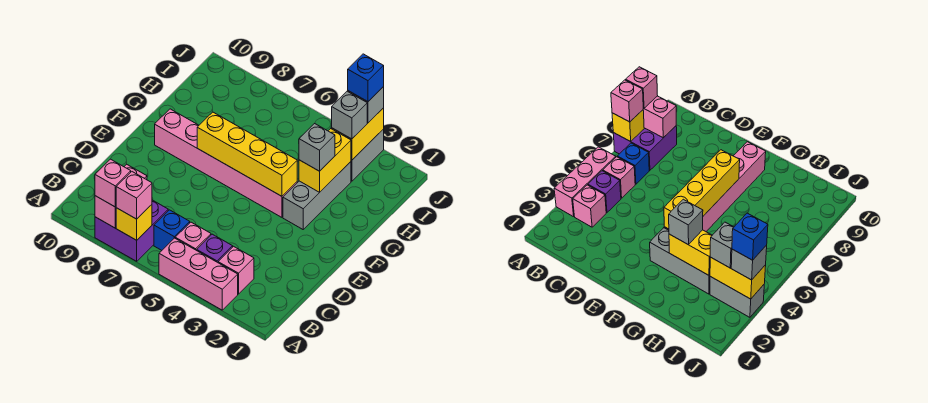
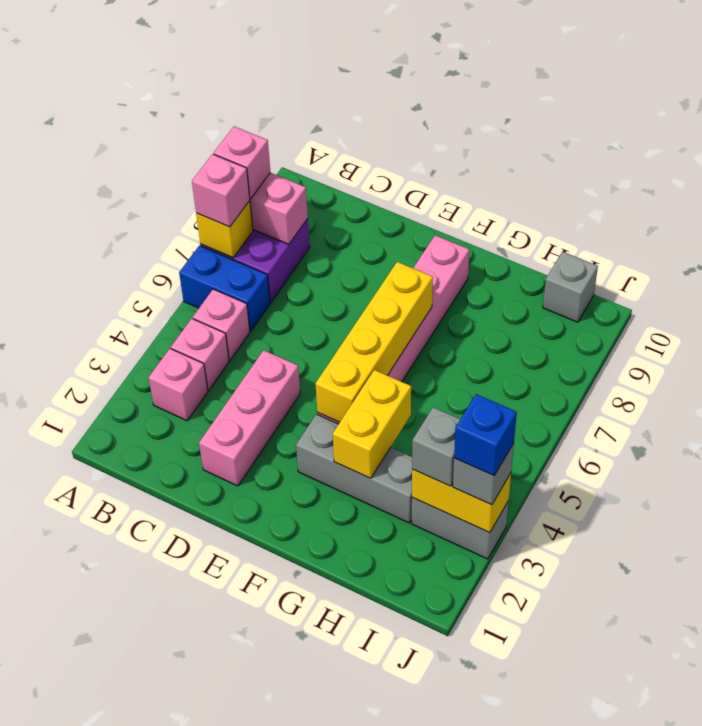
pink 1x3 brick [159,238,238,310] -> pink 1x3 brick moved to [199,350,300,486]
purple 1x1 brick [197,234,233,262] -> pink 1x1 brick [171,319,229,390]
blue 1x1 brick [154,210,190,250] -> blue 1x2 brick [179,246,270,331]
yellow 1x2 brick [299,129,351,193] -> yellow 1x2 brick turned to [333,370,411,478]
grey 1x1 brick [299,123,335,171] -> grey 1x1 brick moved to [543,252,598,322]

